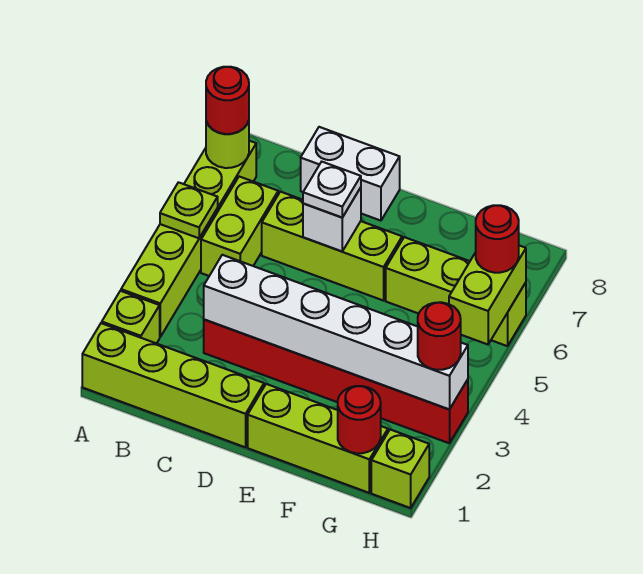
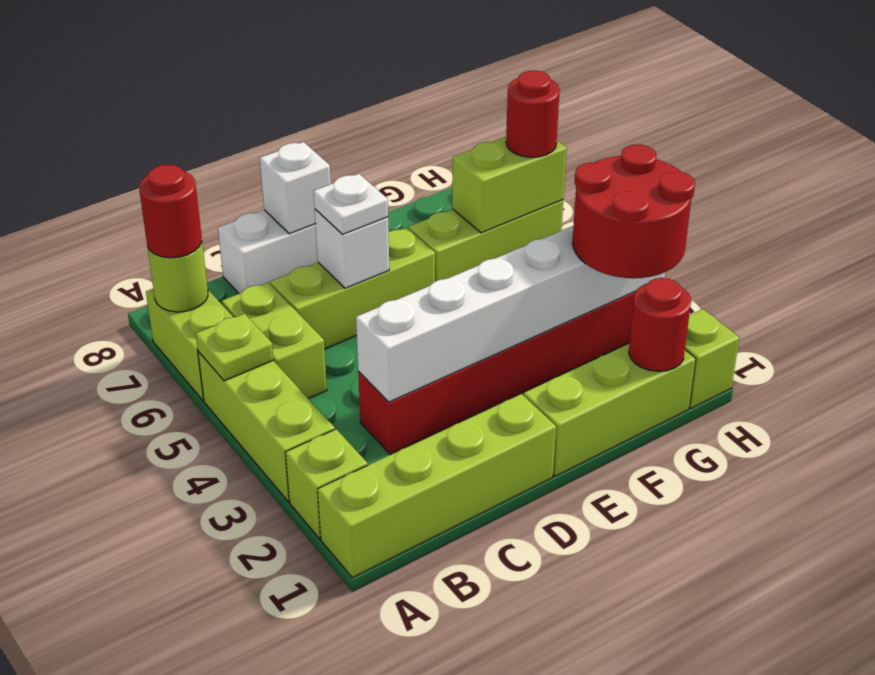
none -> white 1x1 brick [260,142,331,234]
red 1x1 round brick [418,302,461,370] -> red 2x2 round brick [572,145,695,278]
lime 1x2 brick [449,246,526,344] -> lime 1x2 brick turned to [452,137,567,233]

